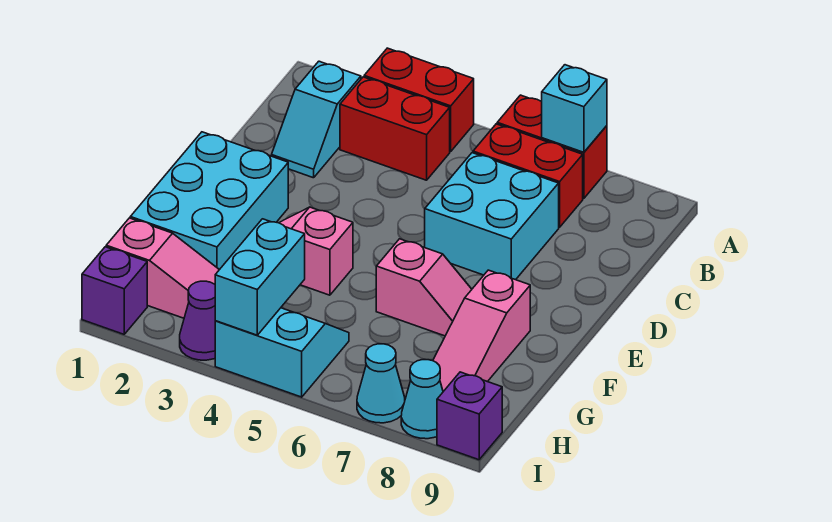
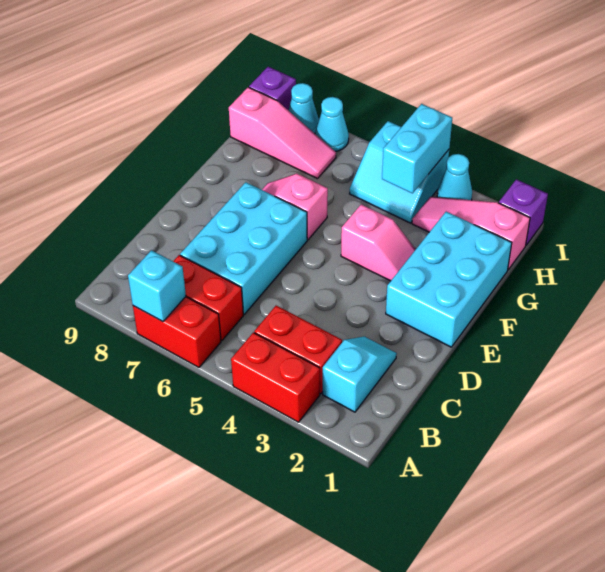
cyan 2x2 brick [425,153,559,280] -> cyan 2x3 brick [180,182,307,314]
pink 1x3 slope [433,270,530,392] -> pink 1x3 slope turned to [229,87,336,179]
purple 1x1 cone [180,281,215,360] -> cyan 1x1 cone [437,154,472,200]

